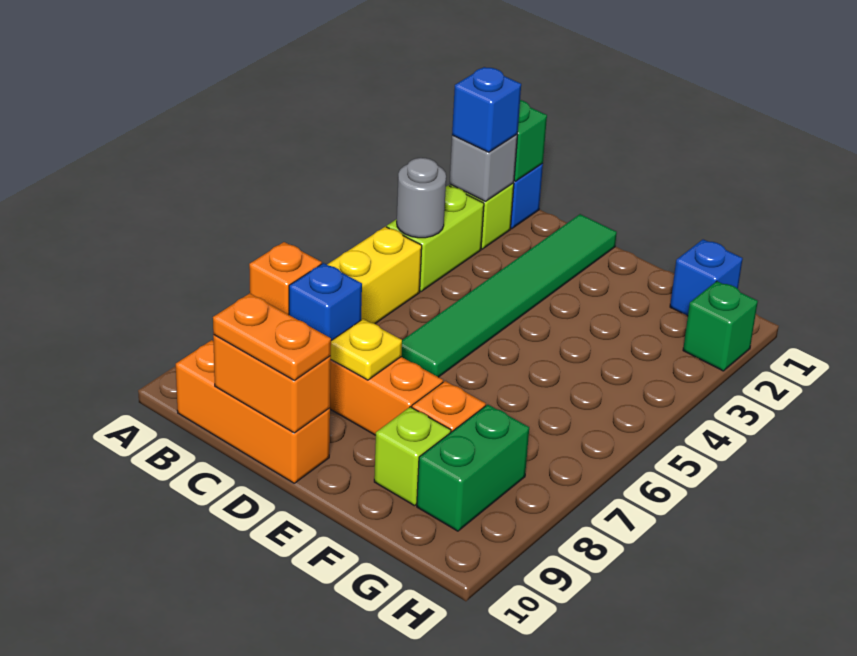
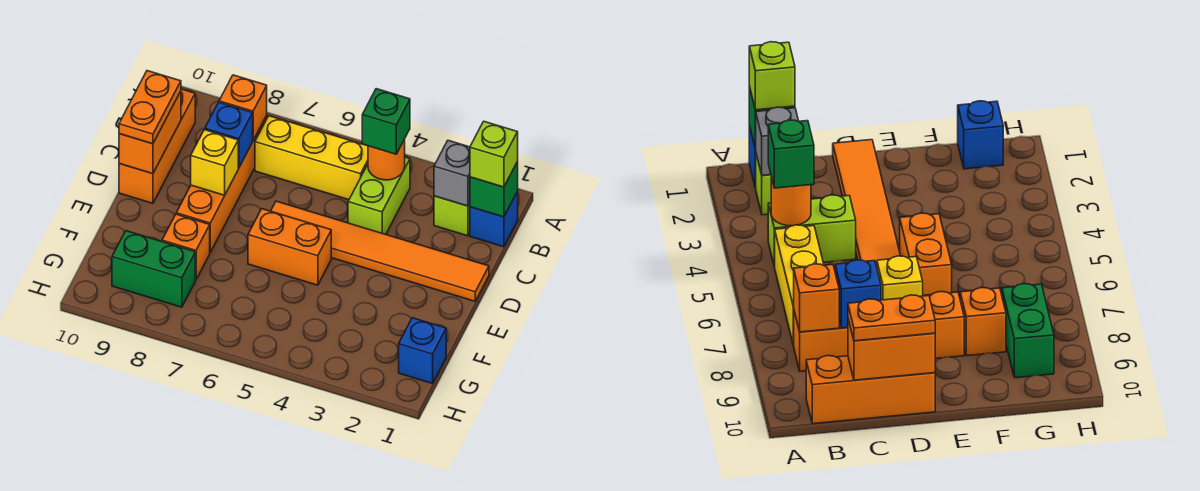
blue 1x1 brick [452,67,521,152] -> none
lime 1x2 brick [387,186,484,292] -> lime 1x2 brick turned to [348,157,410,234]
grey 1x1 round brick [397,158,446,238] -> orange 1x1 round brick [368,139,405,180]
green 1x6 tile [401,214,617,377] -> orange 1x6 tile [271,201,489,301]
yellow 1x1 plate [331,319,402,380] -> yellow 1x1 brick [191,130,238,195]
none -> orange 1x2 brick [248,209,331,285]
lime 1x1 brick [374,407,451,506] -> lime 1x1 brick moved to [470,121,518,187]
green 1x1 brick [683,281,758,371] -> green 1x1 brick moved to [362,89,410,154]

